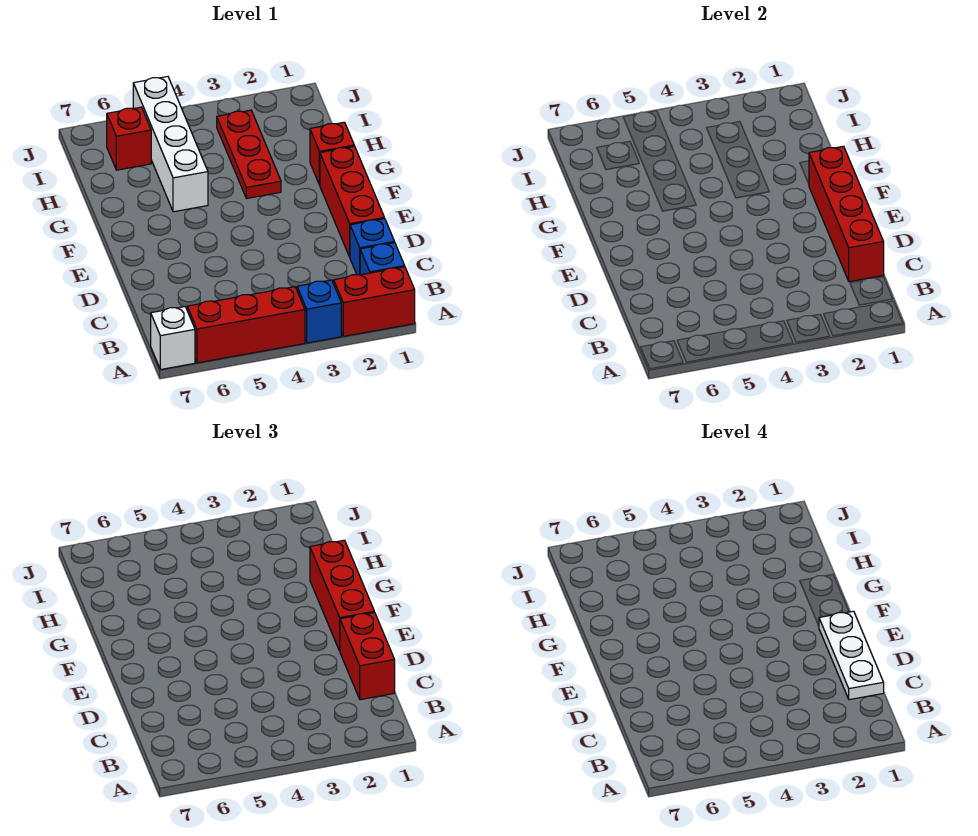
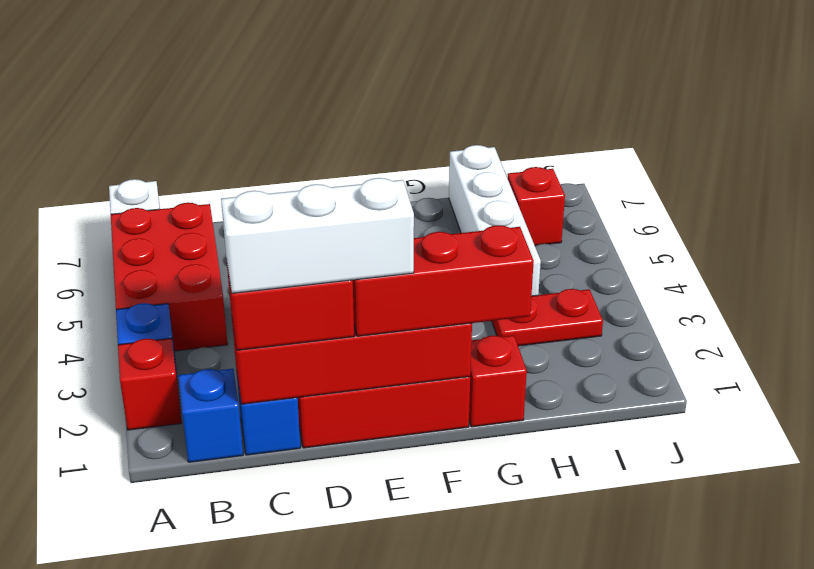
red 1x2 brick [334,267,415,336] -> red 1x1 brick [118,338,181,430]
red 1x3 brick [187,287,305,363] -> red 2x3 brick [111,203,228,351]
white 1x3 plate [819,611,884,700] -> white 1x3 brick [221,178,414,293]
red 1x3 plate [217,110,281,199] -> red 1x2 plate [492,289,603,346]
white 1x4 brick [133,77,208,212] -> white 1x4 brick turned to [449,145,541,296]

